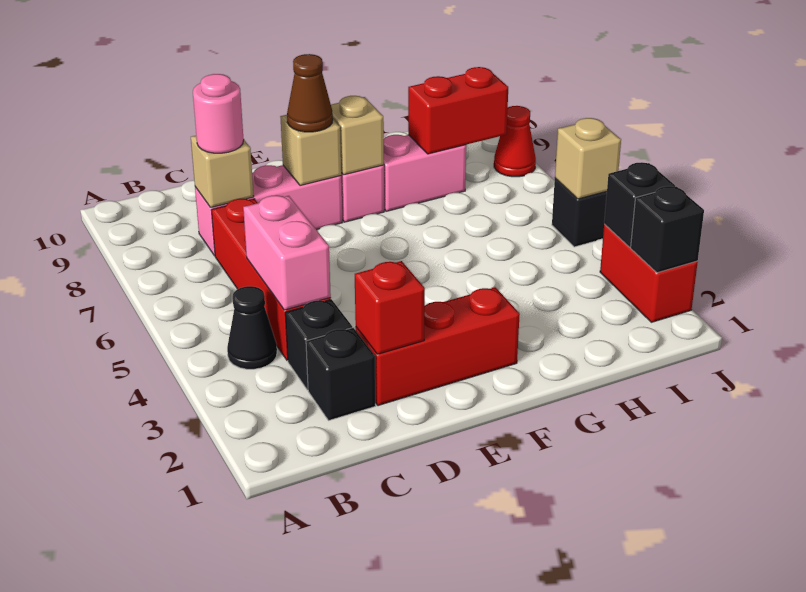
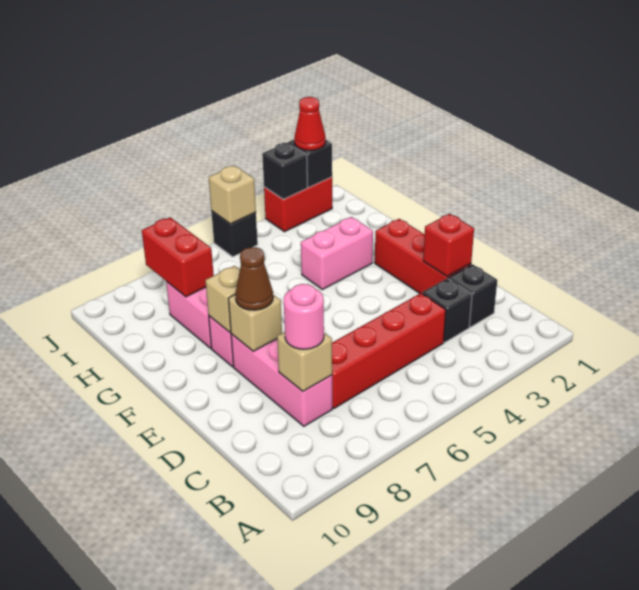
black 1x1 cone [227,286,277,369] -> none
pink 1x2 brick [243,195,331,310] -> pink 1x2 brick moved to [301,217,373,290]
red 1x1 cone [494,106,536,177] -> red 1x1 cone moved to [294,97,326,151]

